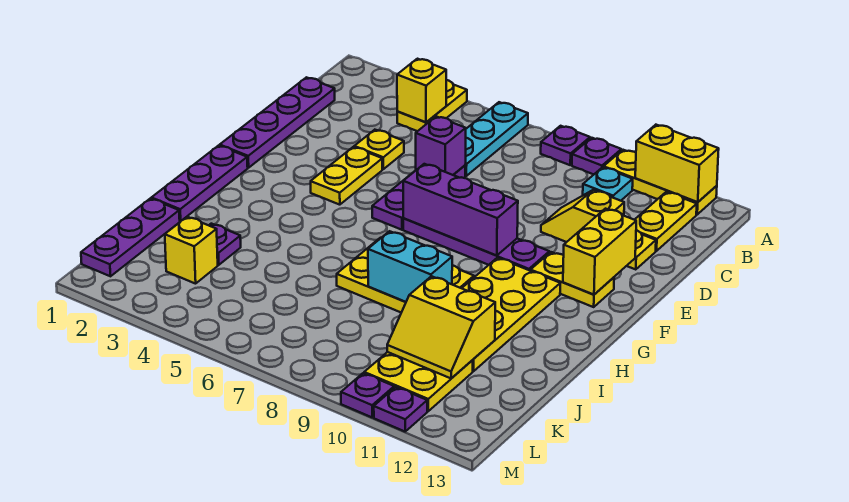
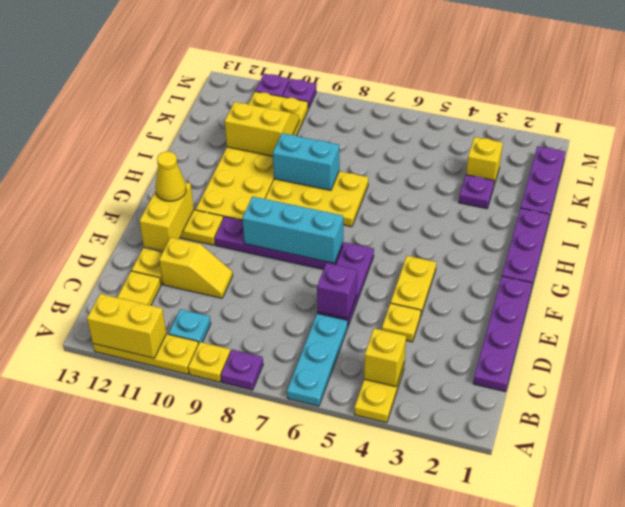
purple 1x1 plate [572,138,621,174] -> yellow 1x1 plate [188,342,230,382]
purple 1x3 brick [403,164,518,256] -> cyan 1x3 brick [242,196,343,263]
none -> yellow 1x1 cone [155,152,186,201]

